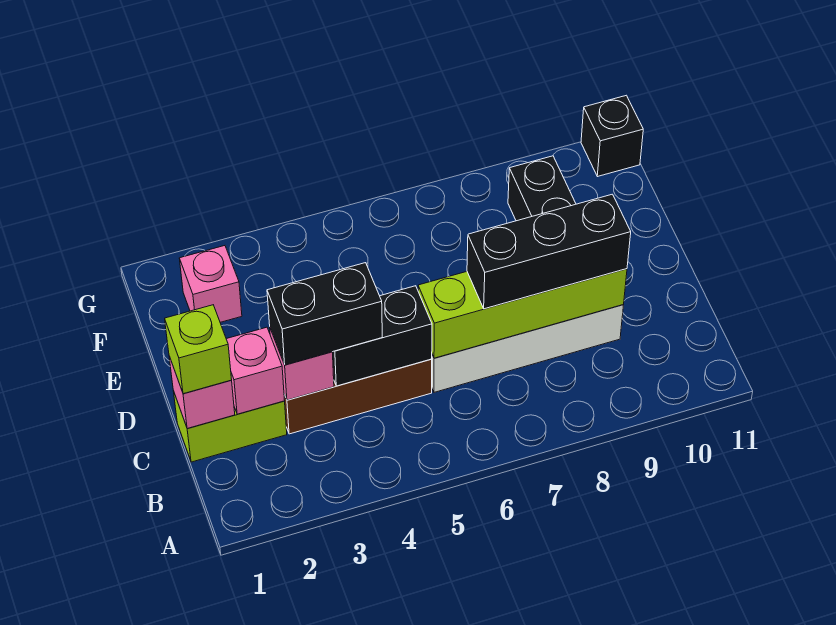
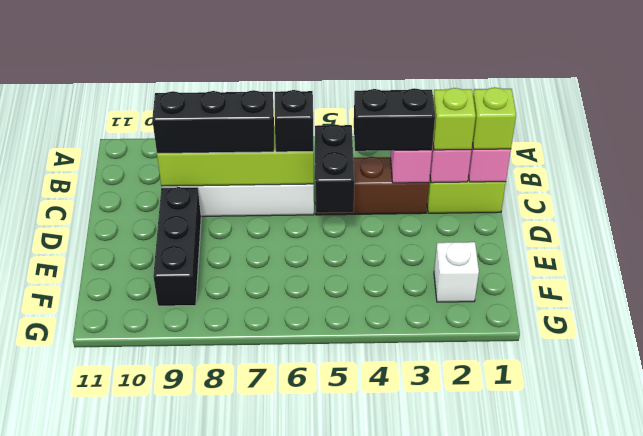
none -> lime 1x1 brick [433,88,476,150]
black 1x2 brick [333,286,432,386] -> black 1x2 brick turned to [315,124,354,213]
pink 1x1 brick [179,246,242,322] -> white 1x1 brick [434,242,479,302]
black 1x1 brick [581,95,643,177] -> black 1x1 brick moved to [275,90,313,152]

